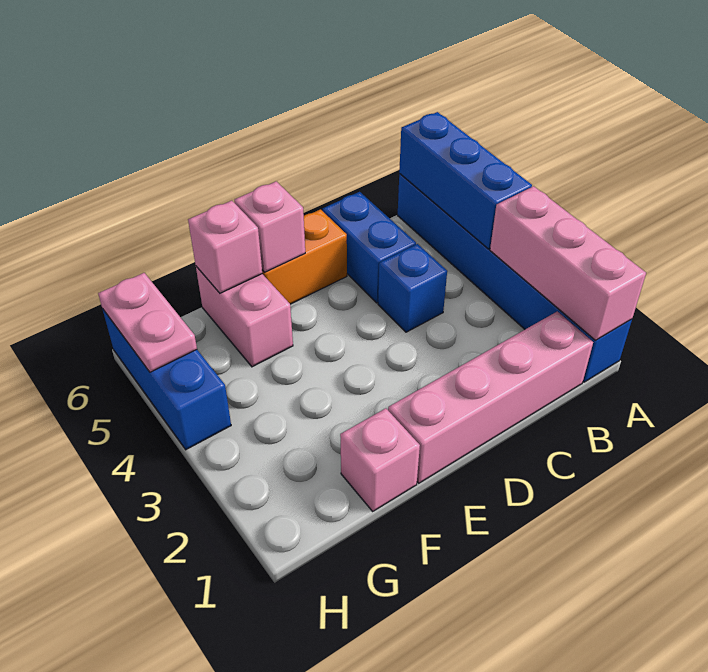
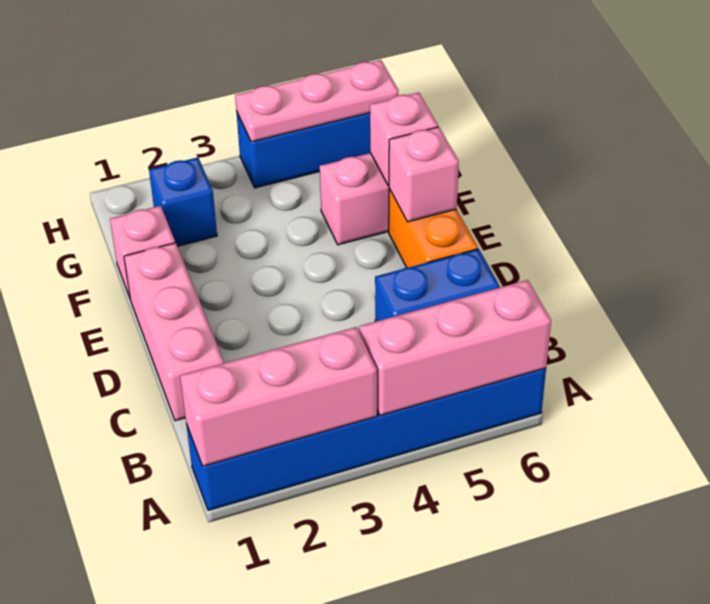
blue 1x3 brick [399,112,532,249] -> pink 1x3 brick [359,280,551,415]
pink 1x4 brick [388,311,593,483] -> pink 1x3 brick [124,243,224,421]
blue 1x1 brick [378,244,447,332] -> blue 1x1 brick moved to [149,157,217,246]
pink 1x2 plate [98,273,197,372] -> pink 1x3 plate [235,60,398,142]

